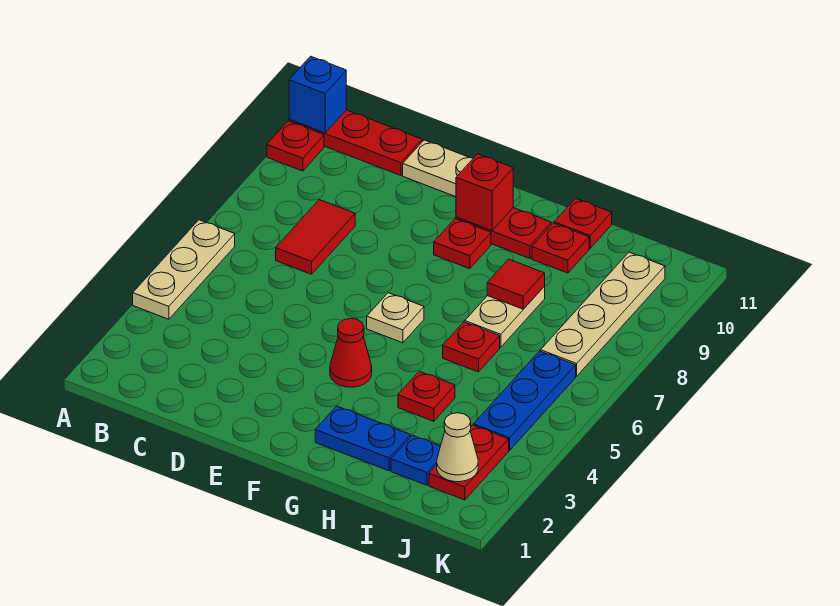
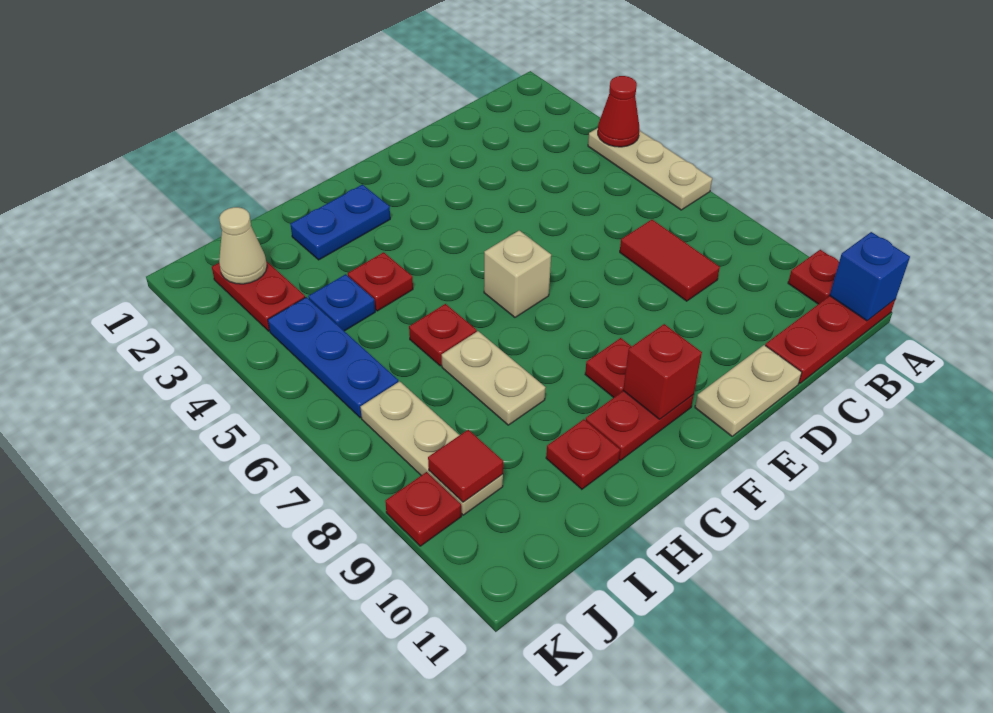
red 1x1 cone [330,319,372,387] -> red 1x1 cone moved to [598,76,639,147]
tan 1x1 plate [367,293,424,343] -> tan 1x1 brick [484,230,551,317]
red 1x1 tile [487,259,545,309] -> red 1x1 tile moved to [428,430,503,502]
red 1x1 plate [554,198,612,248] -> red 1x1 plate moved to [385,472,461,546]
blue 1x1 plate [391,435,440,485] -> blue 1x1 plate moved to [308,274,375,331]
tan 1x4 plate [541,252,665,376] -> tan 1x3 plate [361,381,503,515]

